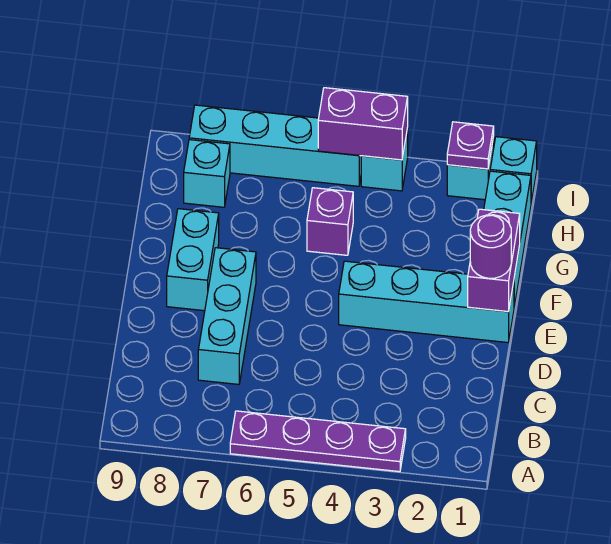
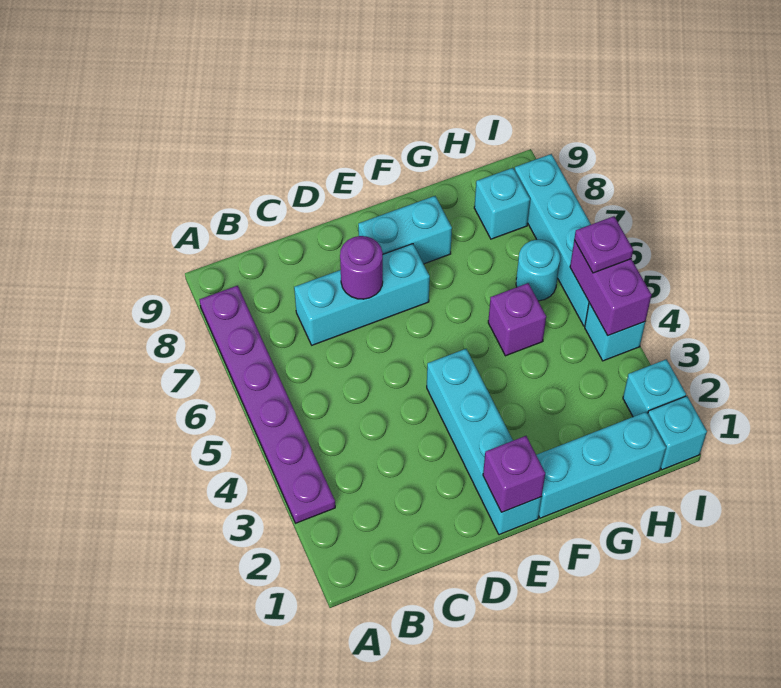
purple 1x4 plate [230,411,406,472] -> purple 1x6 plate [199,286,335,523]
purple 1x2 brick [468,209,520,312] -> purple 1x1 brick [483,436,545,512]
purple 1x1 round brick [470,215,511,278] -> purple 1x1 round brick moved to [340,236,383,299]
none -> cyan 1x1 round brick [516,240,560,301]
purple 1x1 plate [447,122,494,169] -> purple 1x1 plate moved to [574,216,633,273]

